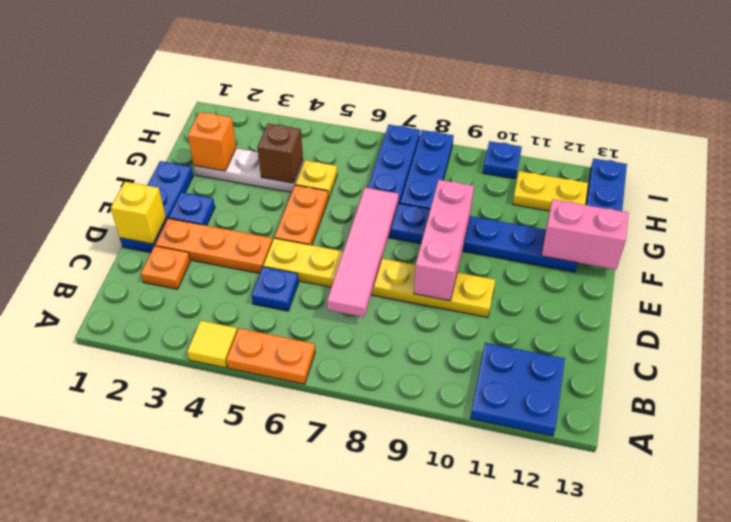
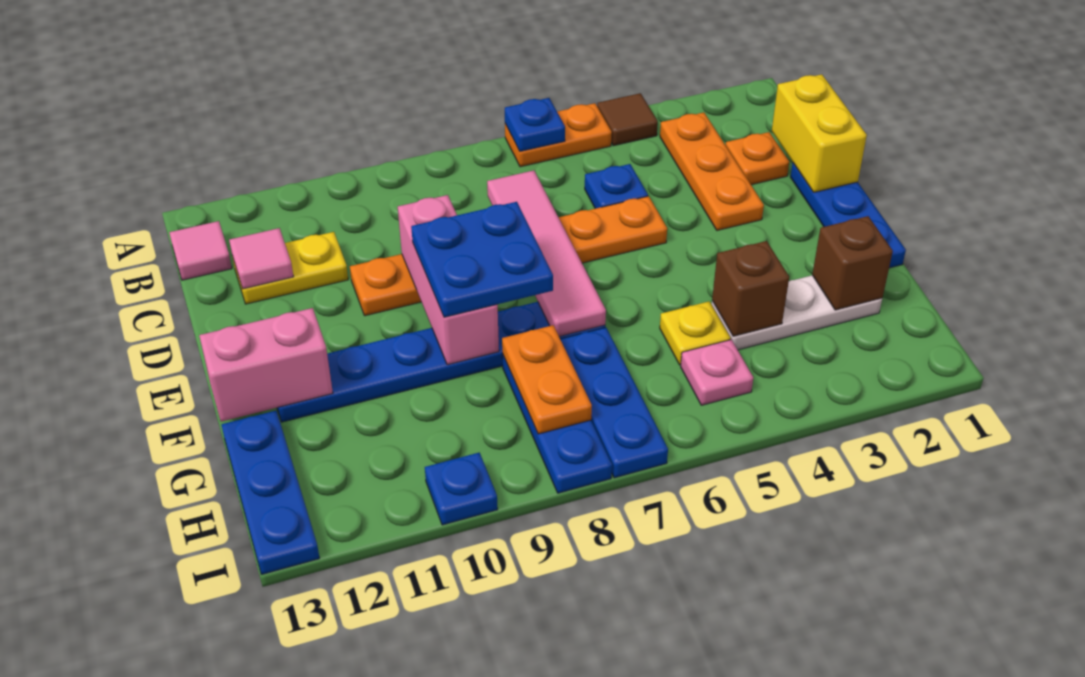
yellow 1x1 tile [187,321,237,368] -> brown 1x1 tile [597,93,658,146]
blue 2x2 plate [470,343,565,436] -> blue 2x2 plate moved to [411,202,553,317]
none -> pink 1x1 tile [169,221,232,280]
none -> pink 1x1 tile [229,228,294,289]
yellow 1x1 brick [111,182,166,244] -> yellow 1x2 brick [772,74,867,192]
orange 1x3 plate [155,218,273,274] -> orange 1x3 plate turned to [660,113,764,230]
yellow 1x6 plate [263,238,495,317] -> orange 1x6 plate [350,196,667,316]
blue 1x1 plate [169,192,215,226] -> blue 1x1 plate moved to [505,98,565,151]
orange 1x2 plate [275,185,328,245] -> orange 1x2 plate moved to [502,325,592,434]
orange 1x1 brick [188,112,236,171] -> brown 1x1 brick [812,216,893,310]
none -> pink 1x1 plate [681,340,753,405]
yellow 1x2 plate [513,171,588,211] -> yellow 1x2 plate moved to [233,232,348,304]

